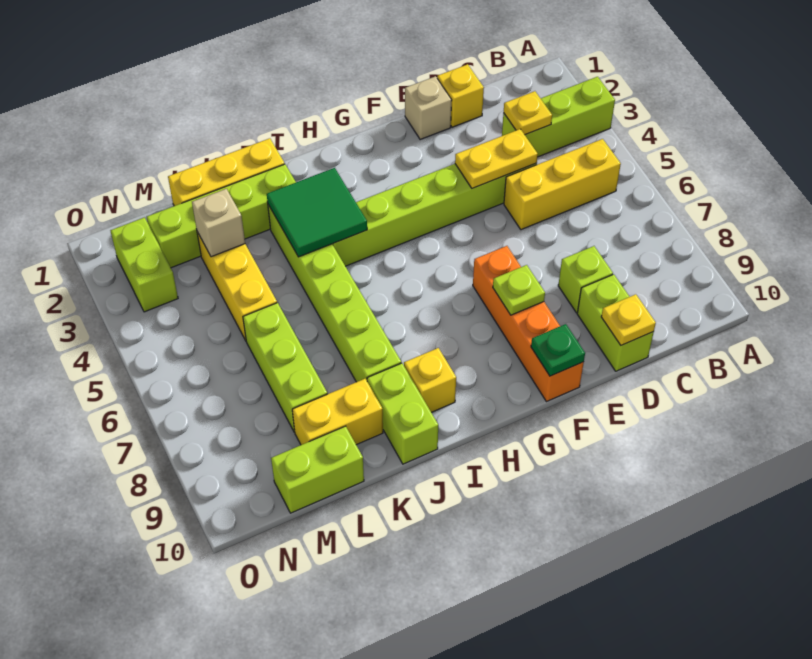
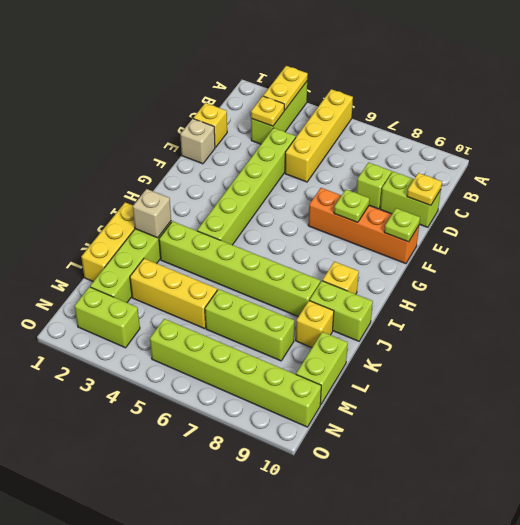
yellow 1x3 brick [504,139,621,230] -> yellow 1x4 brick [285,89,353,182]
yellow 1x2 plate [455,129,538,188] -> yellow 1x2 plate moved to [263,66,308,111]
green 1x1 plate [531,324,585,376] -> lime 1x1 plate [384,208,420,242]
green 2x2 tile [267,168,367,257] -> none
yellow 1x2 brick [292,379,383,445] -> yellow 1x1 brick [296,301,334,348]
tan 1x1 brick [192,189,245,257] -> tan 1x1 brick moved to [133,189,171,238]
none -> lime 1x6 brick [150,319,321,427]

